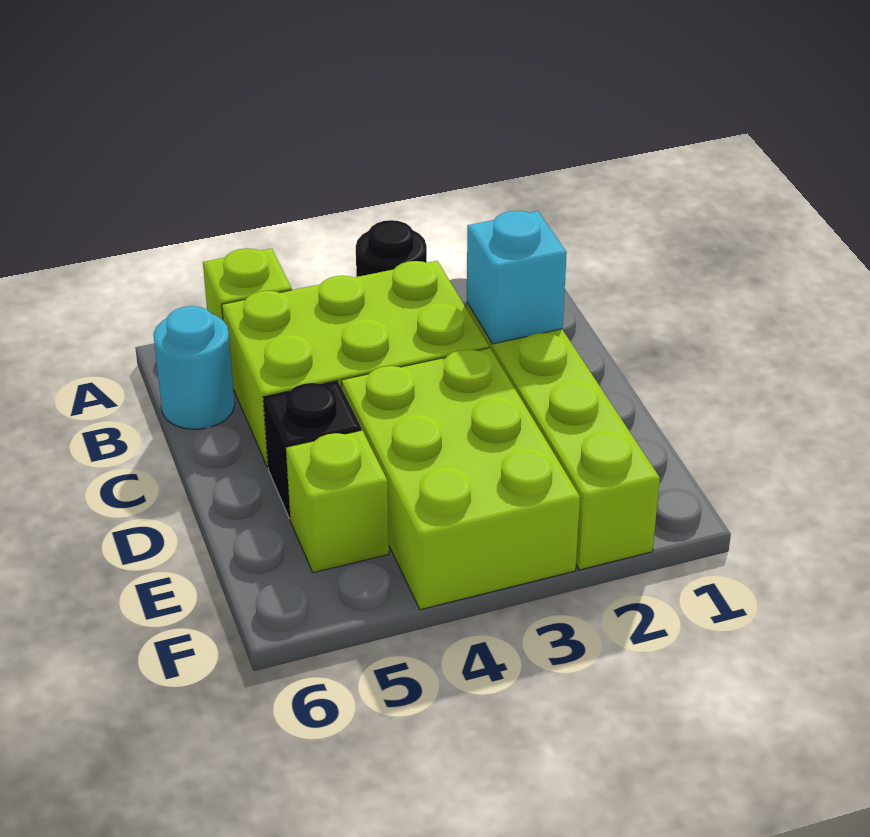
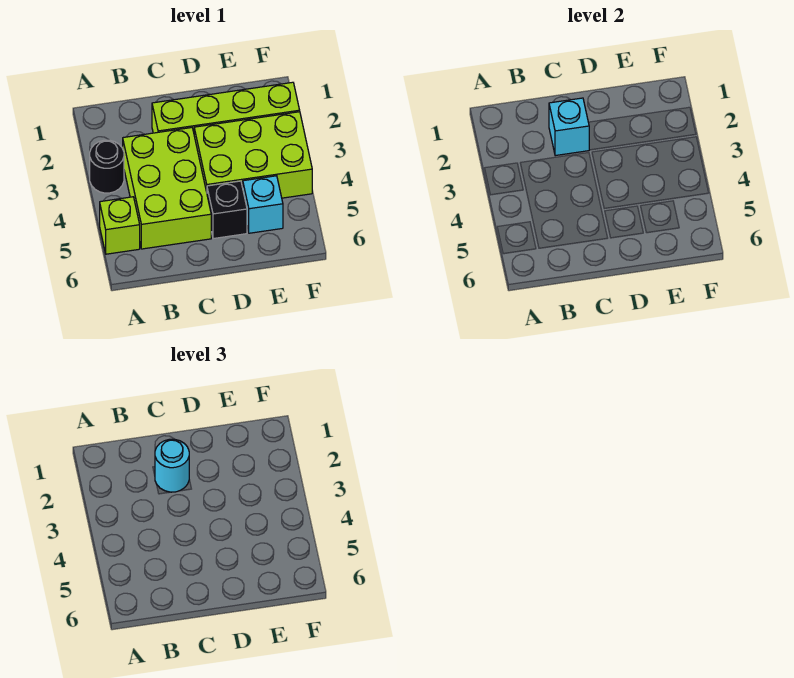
cyan 1x1 round brick [153,306,235,429] -> cyan 1x1 round brick moved to [155,439,189,492]
lime 1x1 brick [286,430,389,573] -> cyan 1x1 brick [243,176,283,233]

